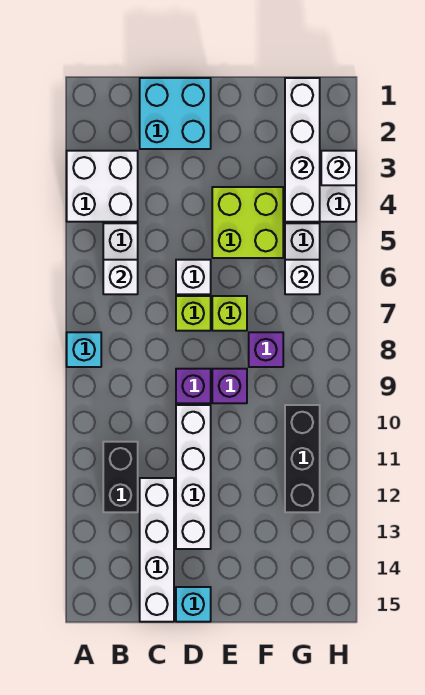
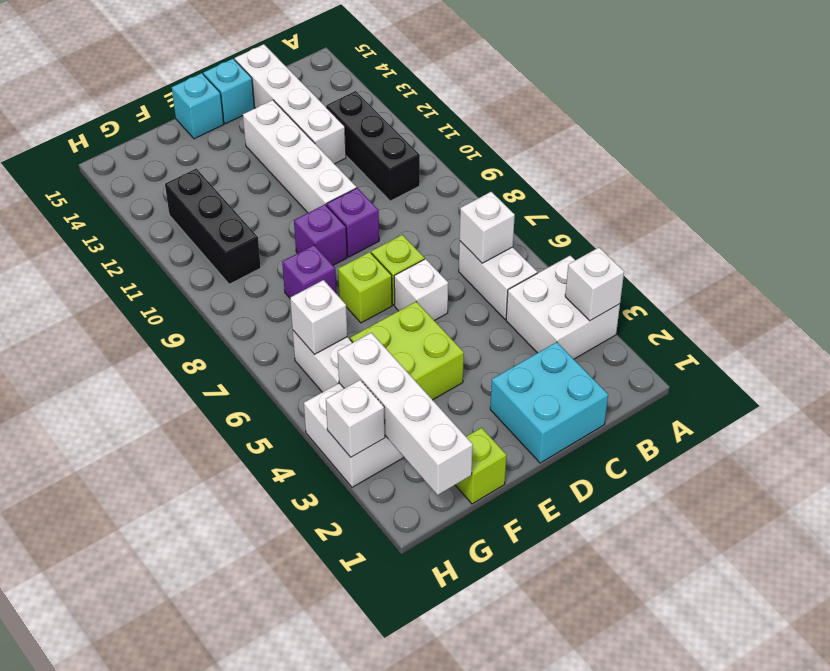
none -> white 1x1 brick [565,248,624,321]
cyan 1x1 brick [67,332,101,367] -> cyan 1x1 brick moved to [172,73,224,139]
black 1x2 brick [103,442,138,512] -> black 1x3 brick [326,91,420,201]
none -> lime 1x1 brick [455,428,506,504]

